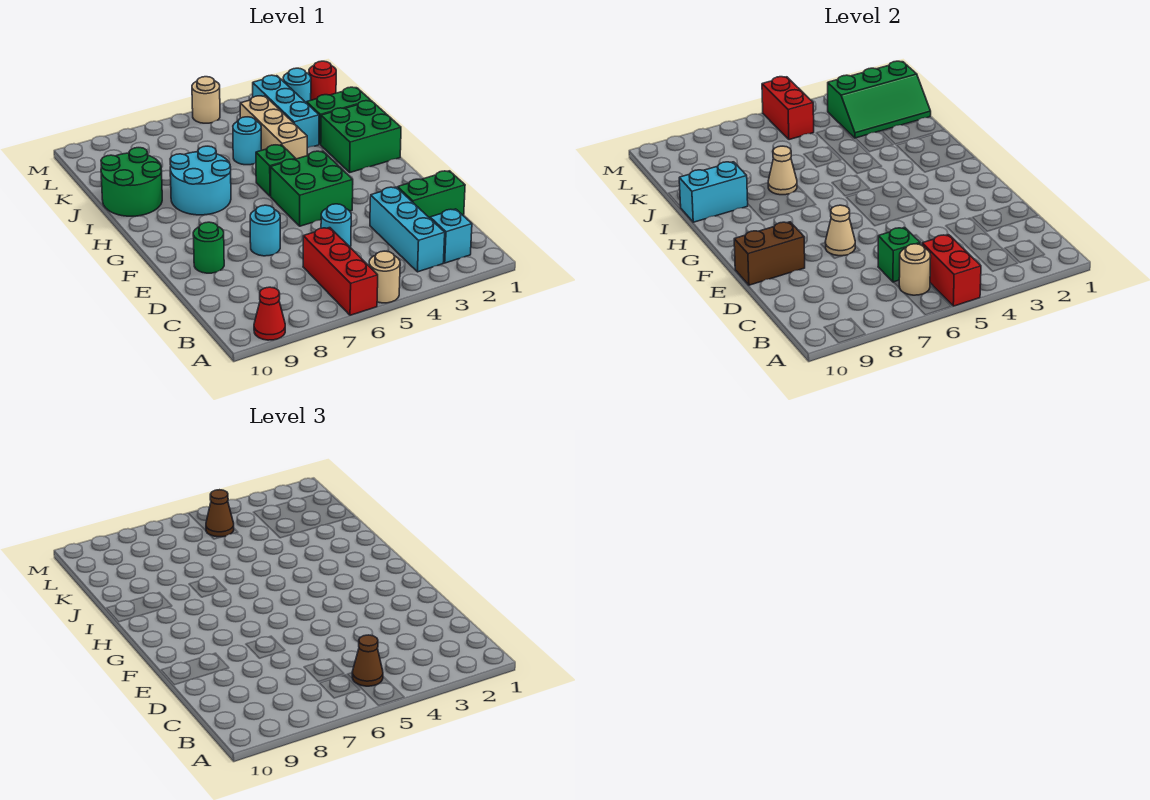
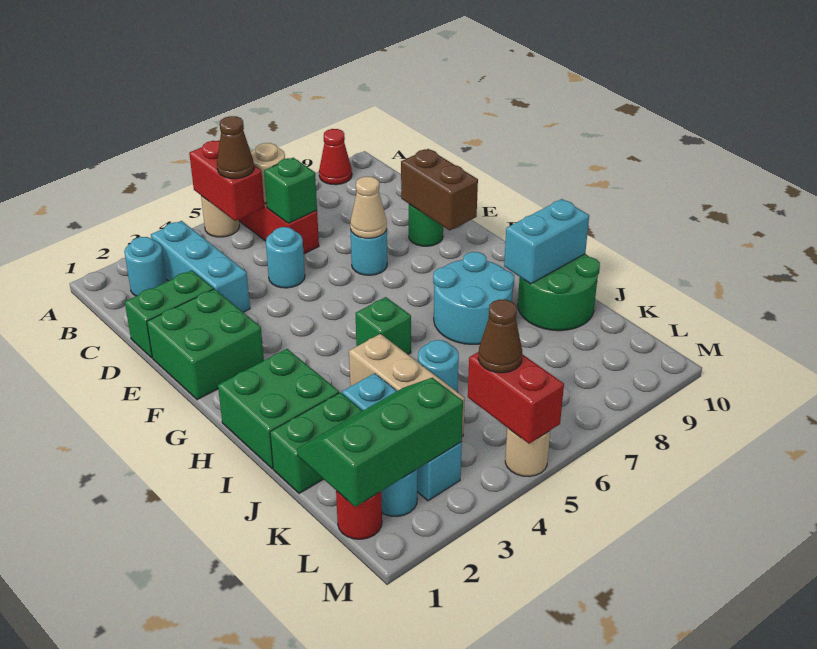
cyan 1x1 brick [430,209,472,263] -> cyan 1x1 round brick [124,237,167,296]
brown 1x2 brick [734,222,805,285] -> brown 1x2 brick turned to [401,149,478,230]
green 2x2 brick [271,151,353,226] -> green 2x2 brick moved to [147,289,264,400]
tan 1x1 cone [768,146,797,195] -> none

